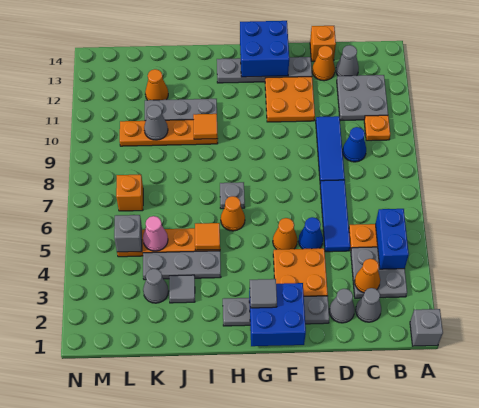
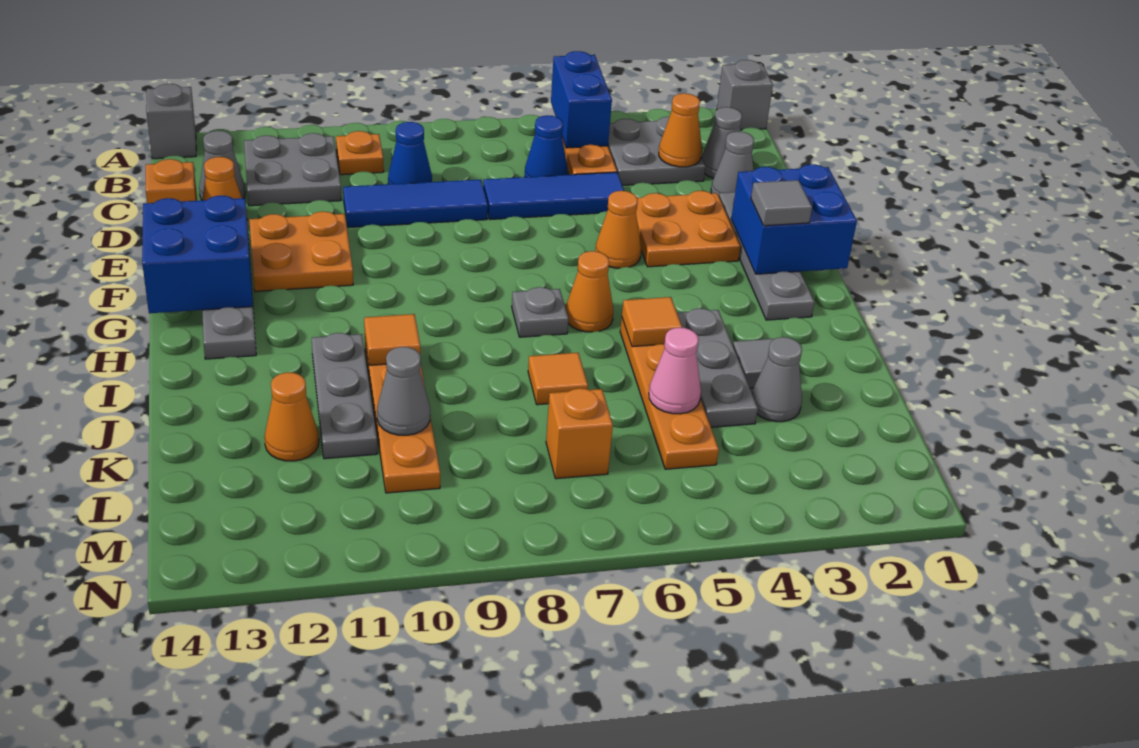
blue 1x2 brick [376,209,409,269] -> blue 1x2 brick turned to [551,51,612,148]
blue 1x1 cone [298,217,323,249] -> blue 1x1 cone moved to [525,115,568,177]
none -> orange 1x1 tile [528,353,588,405]
grey 1x1 brick [114,215,142,252] -> grey 1x1 brick moved to [146,84,196,159]

